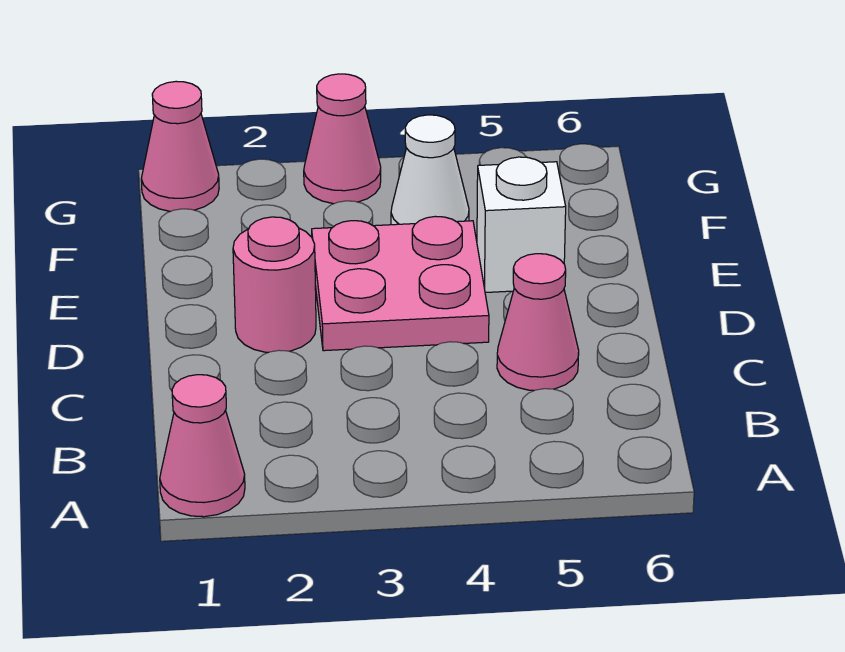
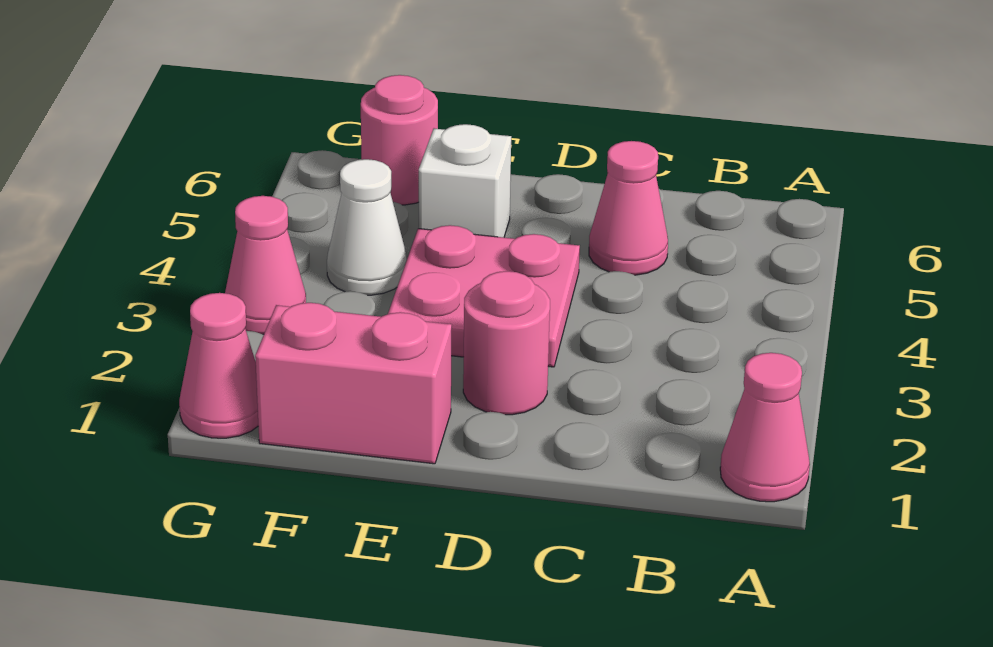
none -> pink 1x2 brick [255,303,452,464]
none -> pink 1x1 round brick [361,75,438,205]

